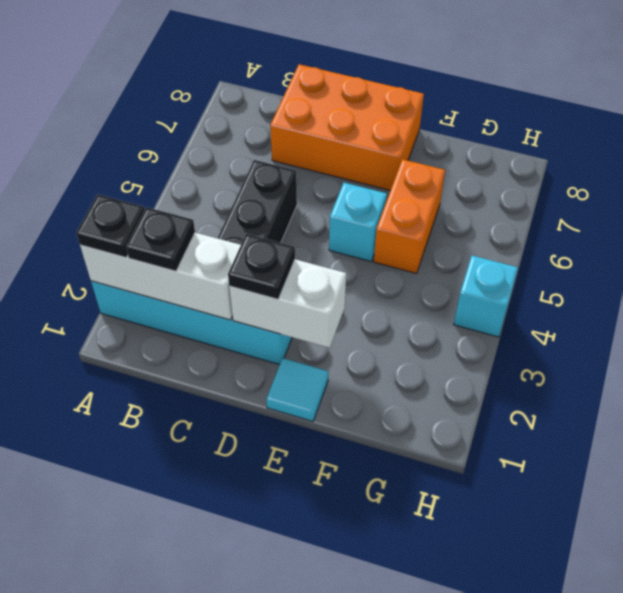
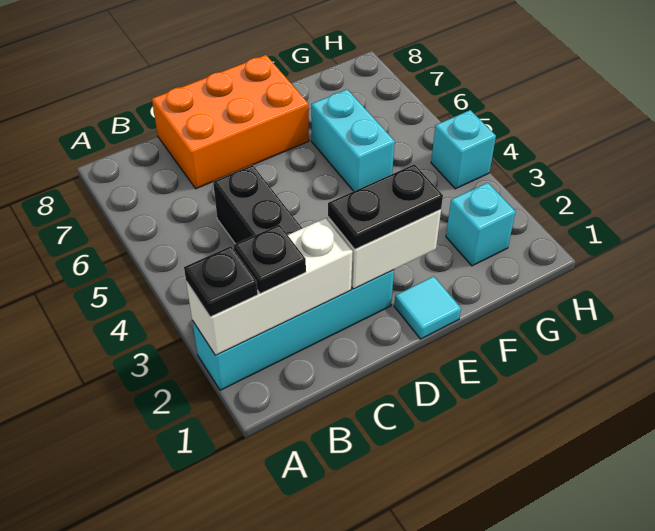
black 1x1 plate [228,234,295,299] -> black 1x2 plate [328,164,443,249]
cyan 1x1 brick [329,183,387,261] -> cyan 1x1 brick moved to [446,183,516,266]
orange 1x2 brick [374,159,445,274] -> cyan 1x2 brick [311,89,395,191]

